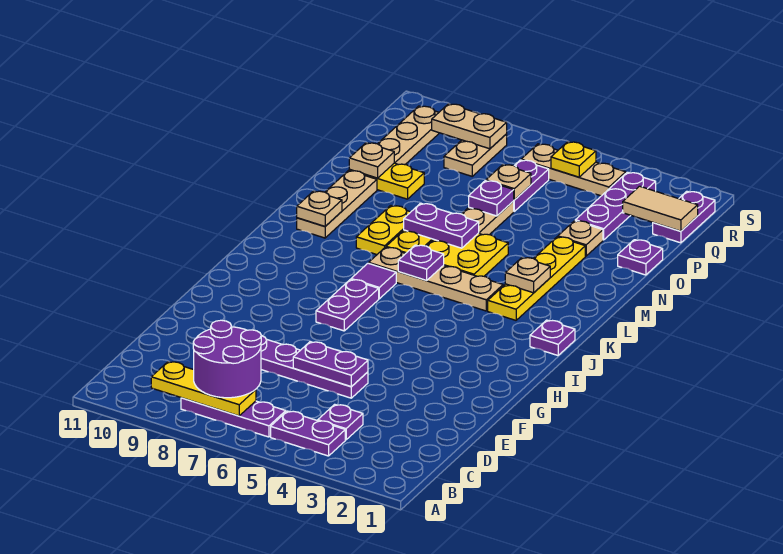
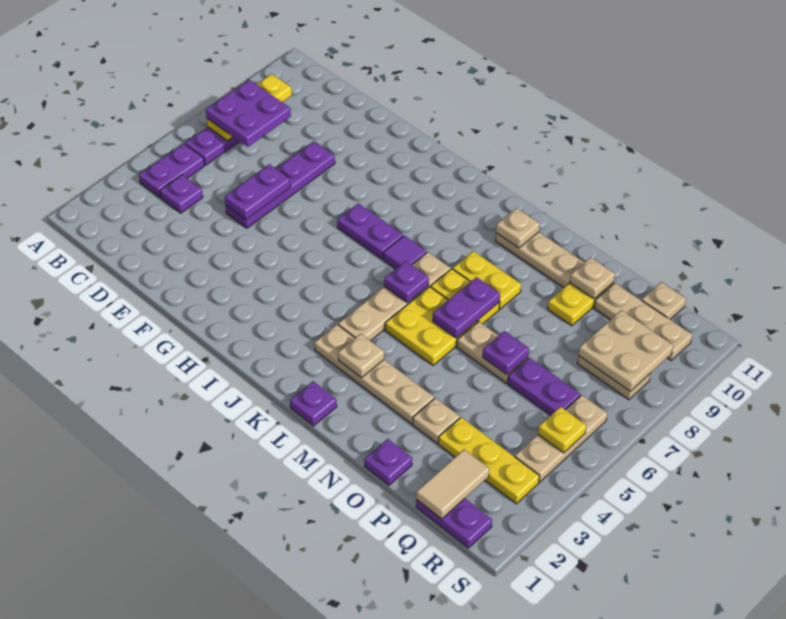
purple 2x2 round brick [193,320,261,398] -> purple 2x2 plate [206,80,291,147]
purple 1x1 plate [530,320,575,355] -> purple 1x1 plate moved to [290,381,337,426]
yellow 1x4 plate [488,237,585,320] -> tan 1x4 plate [315,325,434,424]
purple 1x3 plate [575,172,656,240] -> yellow 1x3 plate [438,417,539,504]
tan 1x1 plate [486,165,531,200] -> tan 1x1 plate moved to [642,282,686,319]
tan 1x2 plate [432,104,507,149] -> tan 2x2 plate [578,310,673,391]

